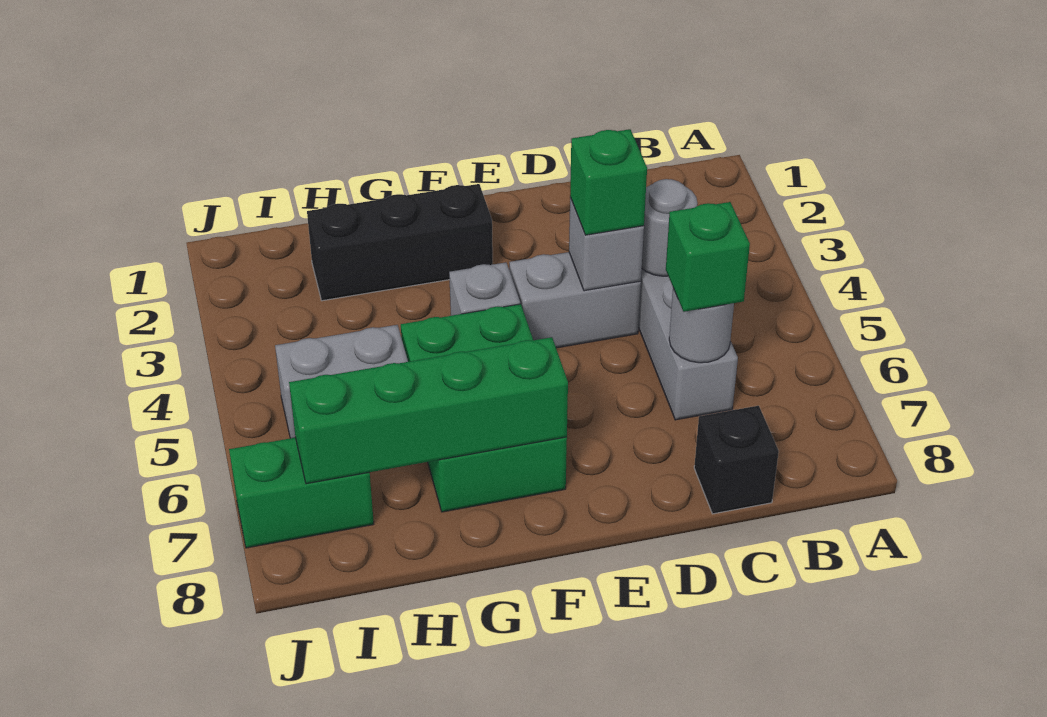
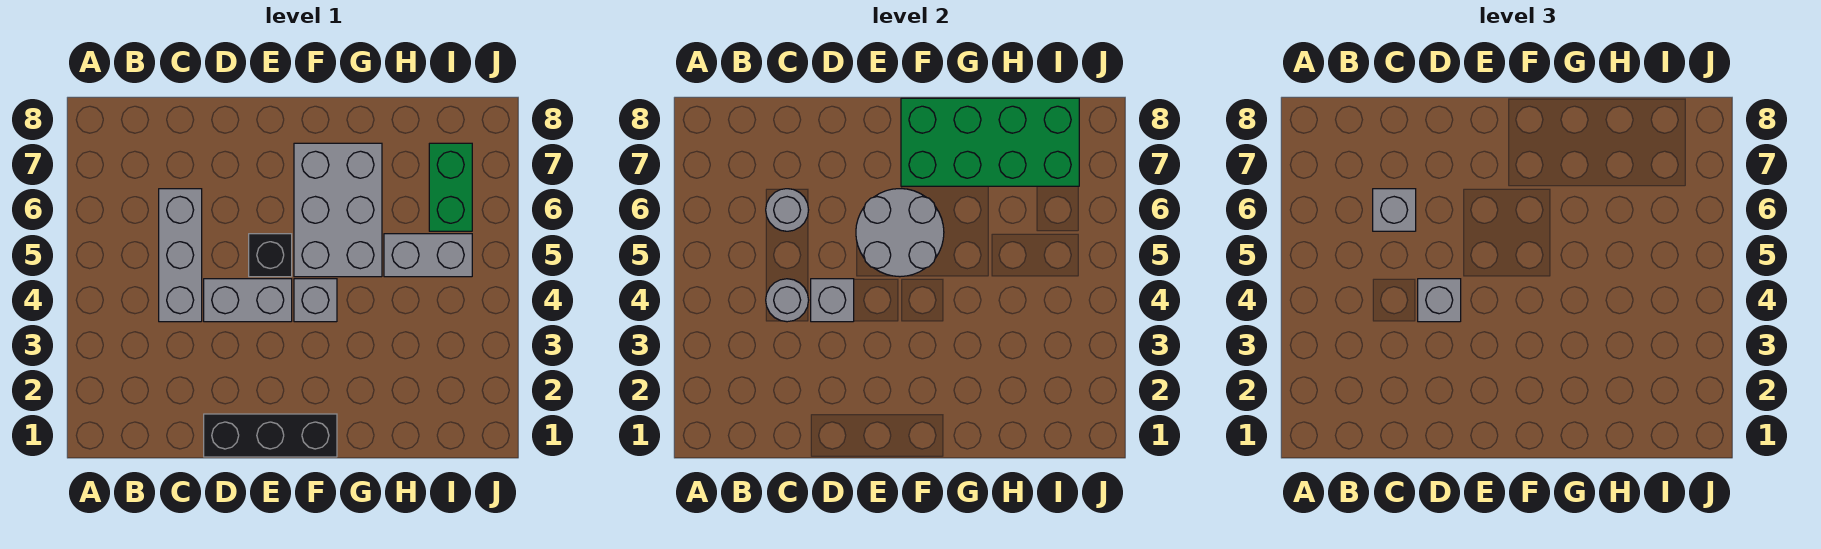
green 1x1 brick [666,202,750,312] -> grey 1x1 brick [1373,189,1416,231]
black 1x1 brick [694,406,779,514] -> black 1x1 brick moved to [249,234,292,277]
green 1x1 brick [570,129,647,235] -> grey 1x1 brick [1418,279,1461,322]
none -> grey 2x2 round brick [856,189,944,277]
black 1x3 brick [307,184,493,301] -> black 1x3 brick moved to [204,414,337,457]
green 2x3 brick [401,304,567,512] -> grey 2x3 brick [294,143,382,277]
green 1x4 brick [289,337,568,484] -> green 2x4 brick [901,98,1079,186]
green 1x2 brick [229,438,374,548] -> green 1x2 brick turned to [429,143,472,231]

